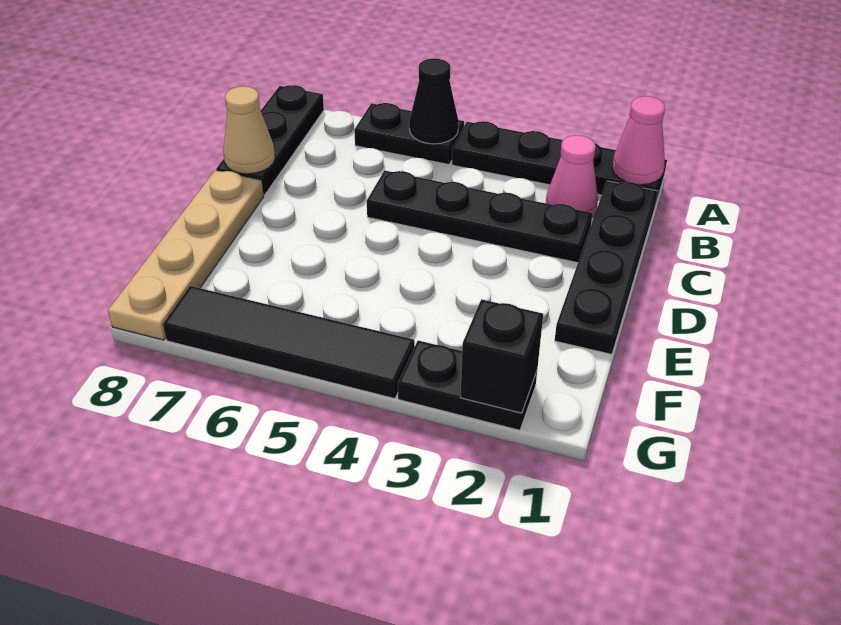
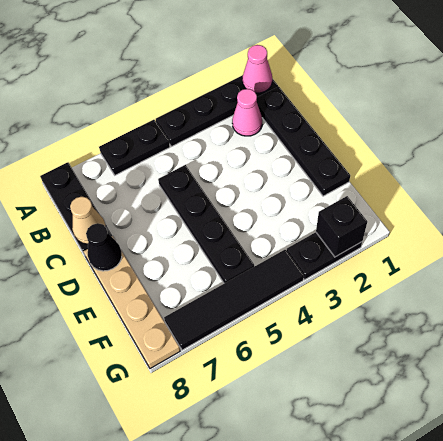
black 1x1 cone [409,58,459,144] -> black 1x1 cone moved to [86,223,122,271]
black 1x4 plate [367,170,592,263] -> black 1x4 plate turned to [158,165,254,283]

